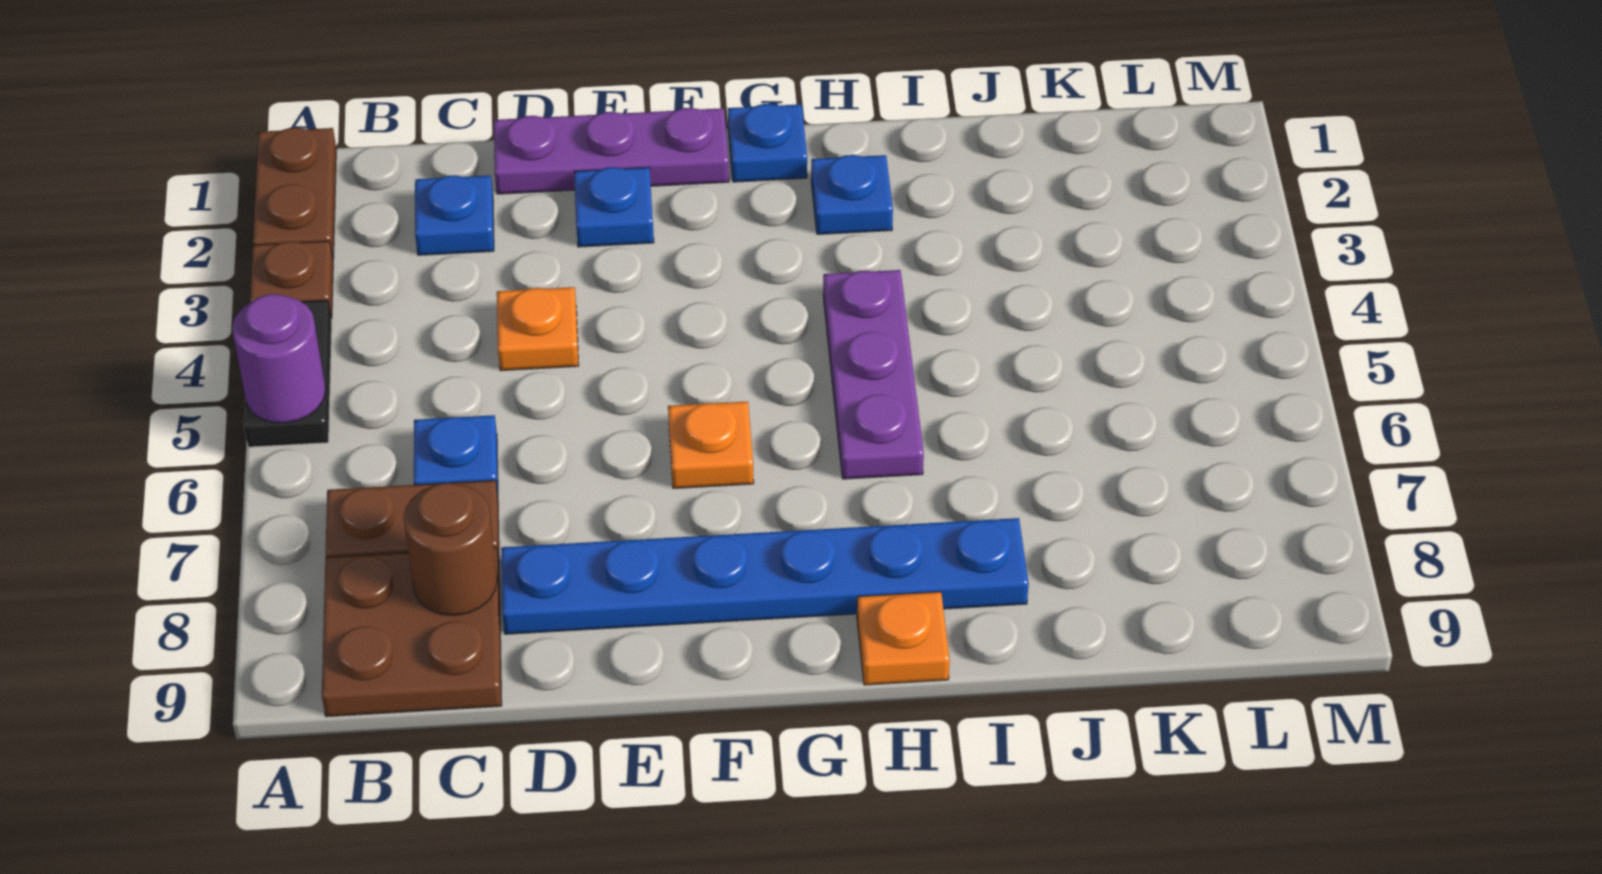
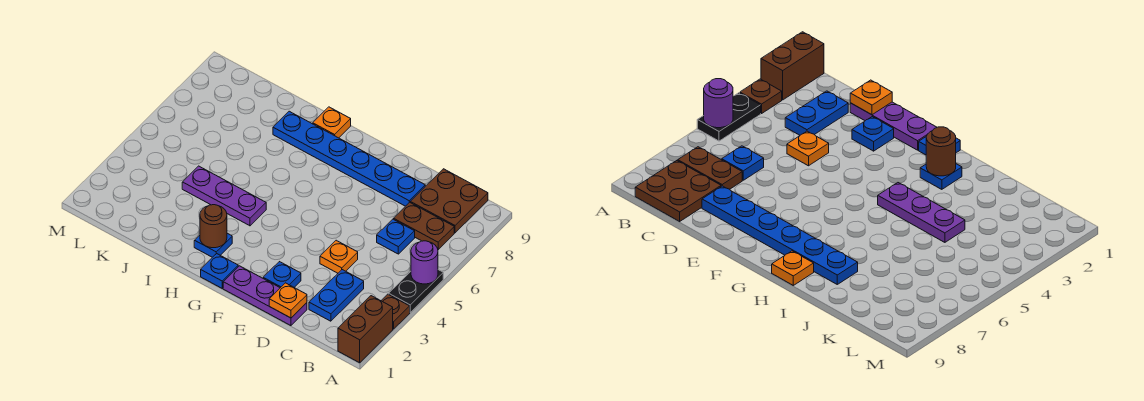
brown 1x2 plate [253,128,336,258] -> brown 1x2 brick [338,296,393,363]
blue 1x1 plate [415,175,494,255] -> blue 1x2 plate [309,270,364,321]
brown 1x1 round brick [404,483,497,616] -> brown 1x1 round brick moved to [200,205,227,248]
orange 1x1 plate [668,402,754,488] -> orange 1x1 plate moved to [269,283,307,318]
purple 1x3 plate [823,270,924,479] -> purple 1x3 plate turned to [182,166,266,226]

